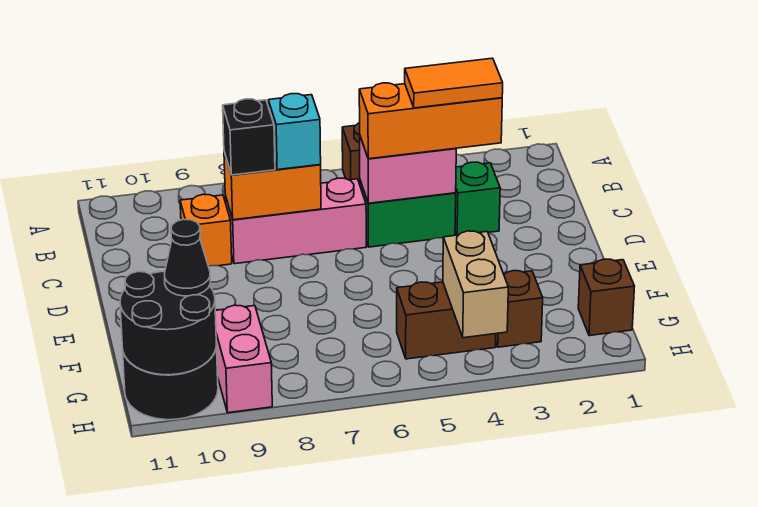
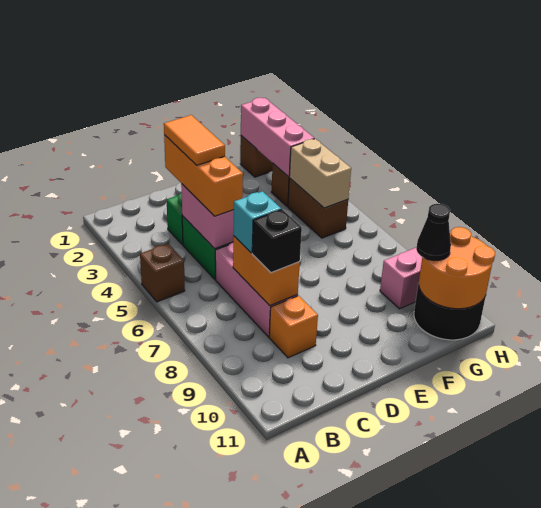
none -> pink 1x3 brick [241,98,314,177]
tan 1x2 brick [443,231,508,338] -> tan 1x2 brick turned to [289,139,351,208]
black 2x2 round brick [120,271,216,375] -> orange 2x2 round brick [419,227,495,309]

